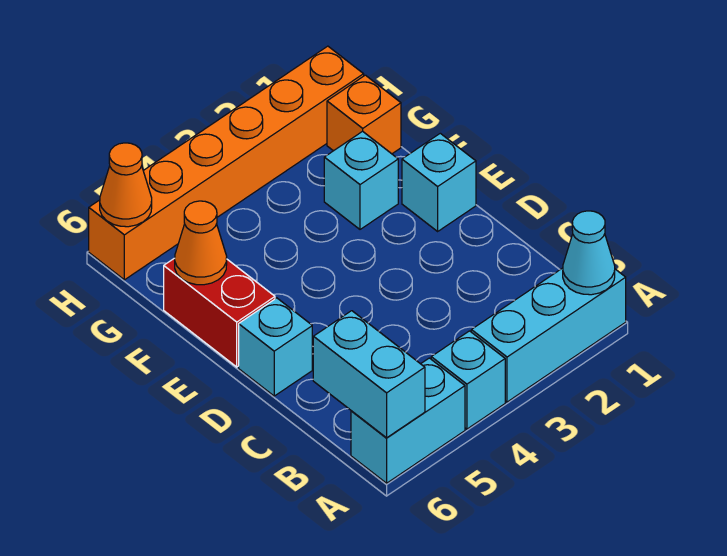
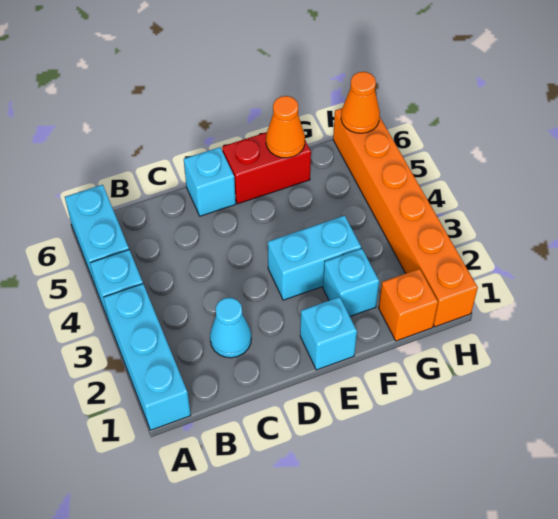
cyan 1x1 cone [563,211,615,295] -> cyan 1x1 cone moved to [210,298,251,358]
cyan 1x2 brick [313,311,425,438] -> cyan 1x2 brick moved to [268,216,361,300]

